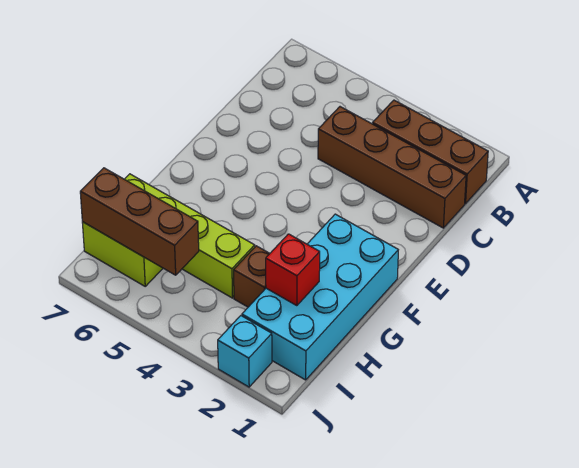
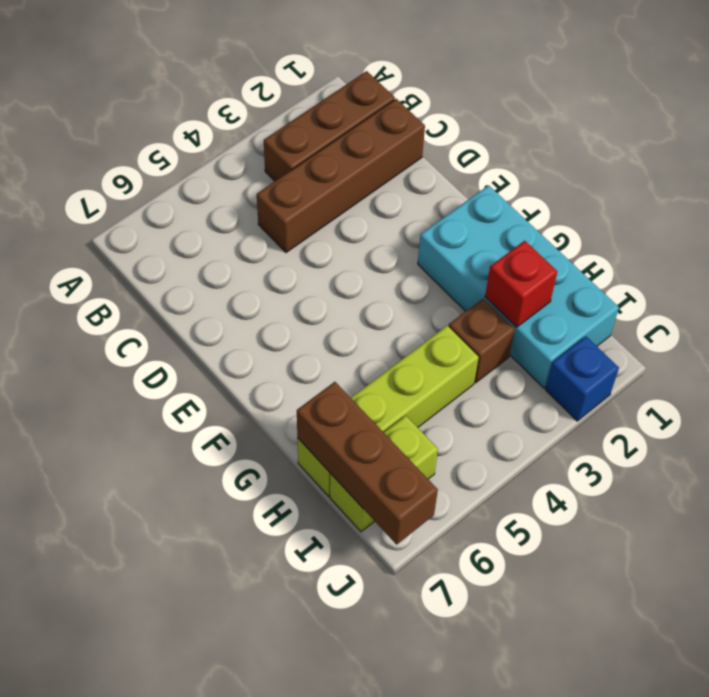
brown 1x3 brick [80,168,199,275] -> brown 1x3 brick turned to [297,382,438,544]
cyan 1x1 brick [218,316,272,387] -> blue 1x1 brick [545,336,619,421]

